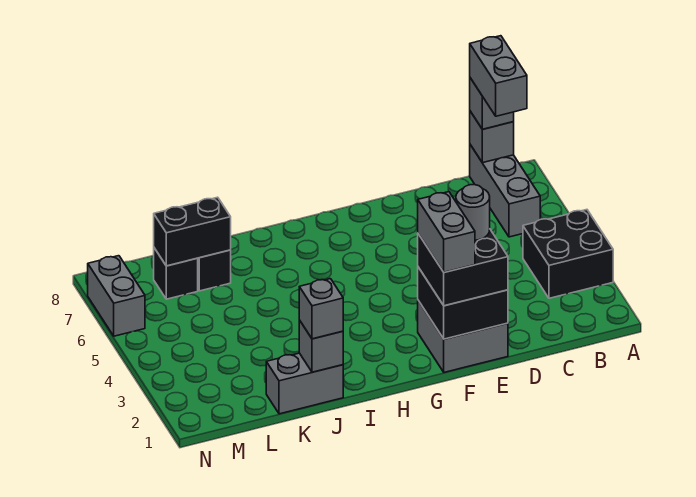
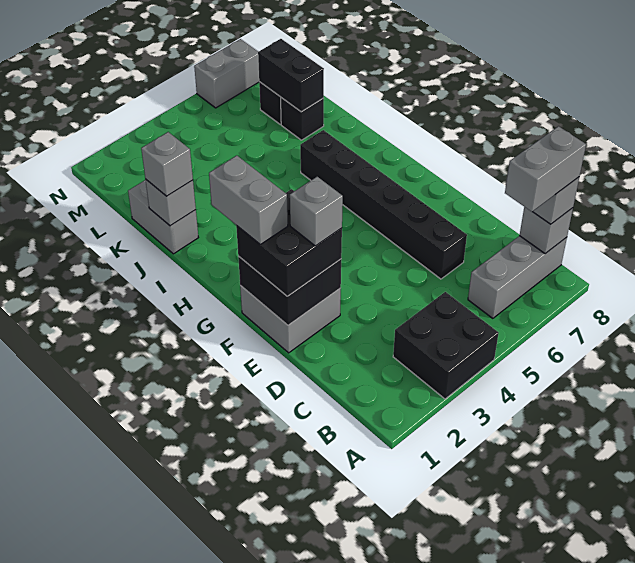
none -> black 1x6 brick [300,130,467,279]
grey 1x1 round brick [456,185,490,240] -> grey 1x1 brick [290,177,343,246]
grey 1x2 brick [418,192,475,272] -> grey 1x2 brick turned to [209,156,288,244]

